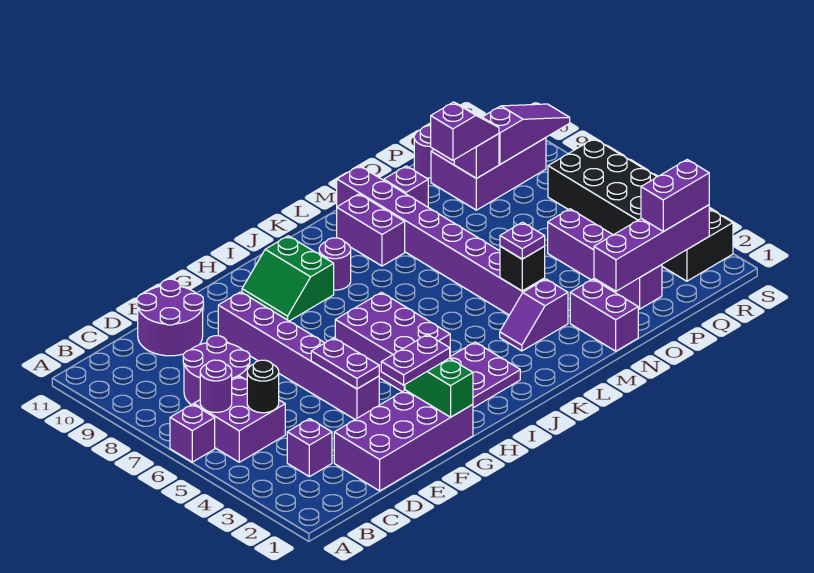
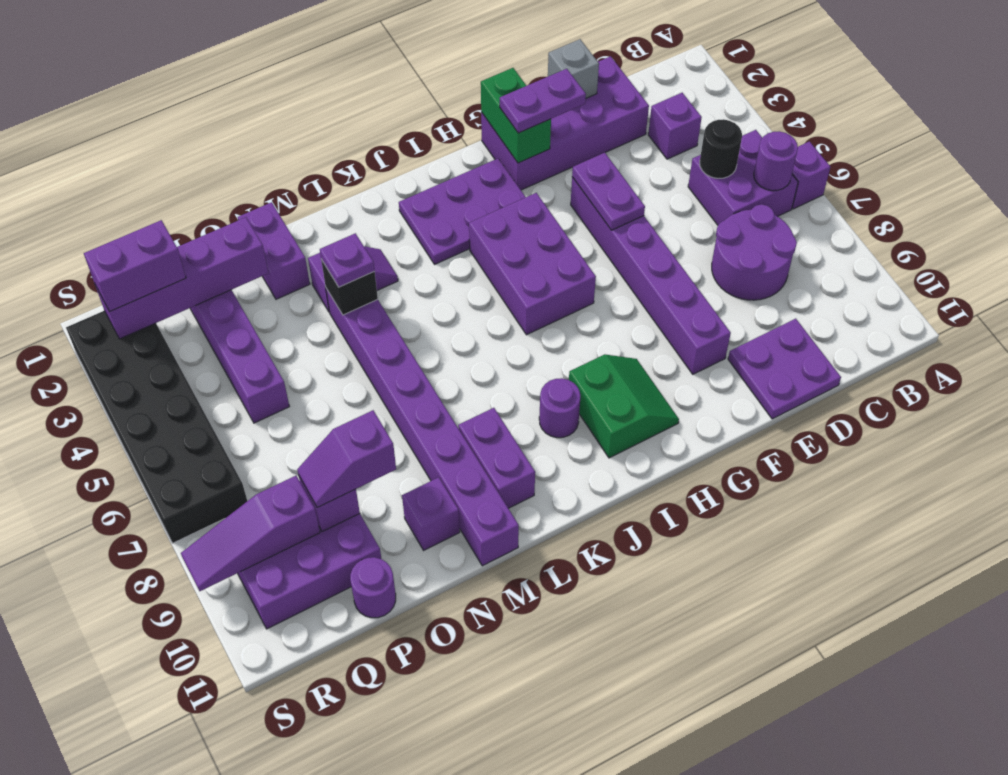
purple 2x2 round brick [137,279,203,356] -> purple 2x2 plate [728,319,841,419]
none -> grey 1x1 brick [548,39,599,98]

